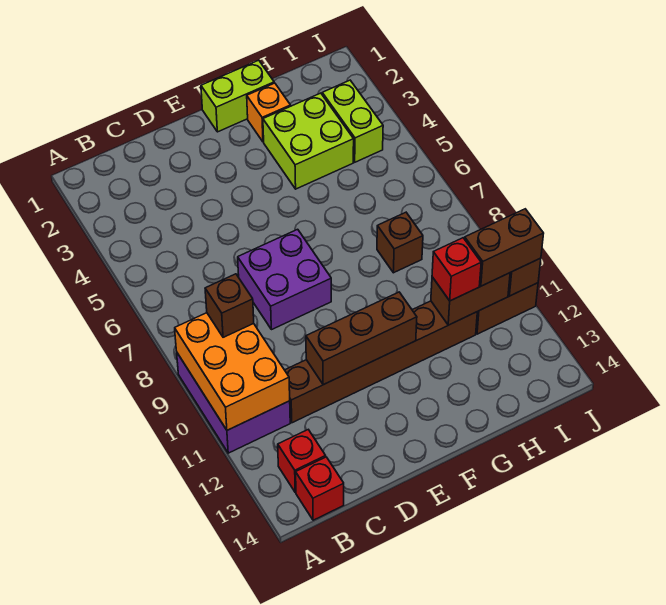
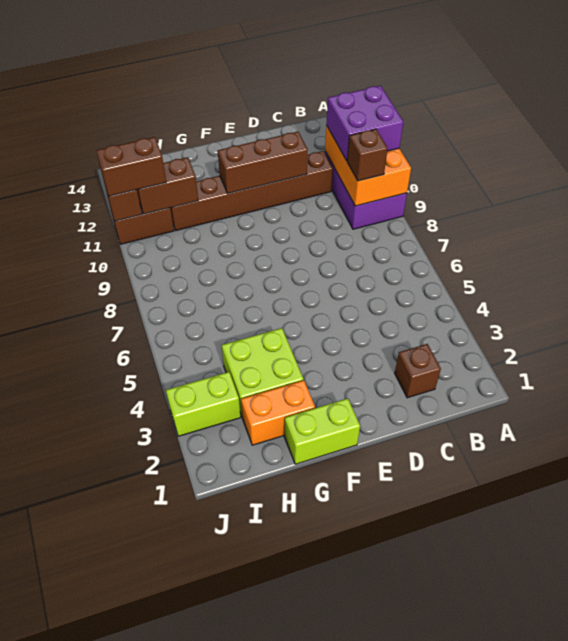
red 1x1 brick [278,430,326,492] -> none
red 1x1 brick [296,457,344,520] -> none
purple 2x2 brick [238,229,331,330] -> purple 2x2 brick moved to [326,86,403,161]
orange 1x1 brick [247,83,291,142] -> orange 1x2 brick [241,380,315,445]
brown 1x1 brick [377,212,423,273] -> brown 1x1 brick moved to [395,344,441,398]
red 1x1 brick [432,238,481,301] -> none
lime 1x2 brick [322,80,383,162] -> lime 1x2 brick turned to [166,372,241,436]

